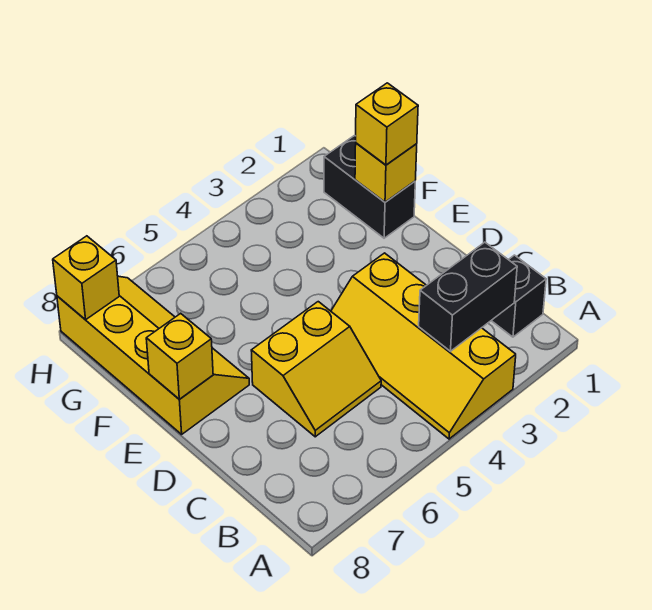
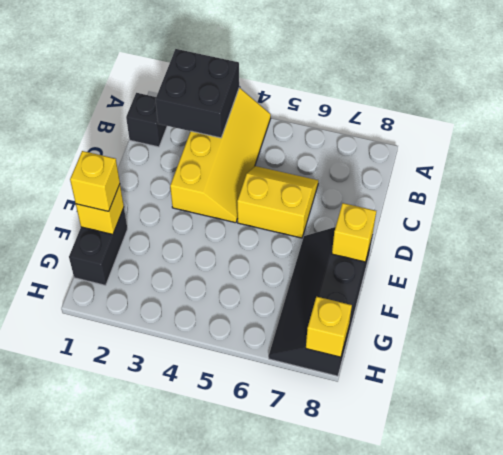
black 1x2 brick [419,242,517,351] -> black 2x2 brick [155,49,239,138]
yellow 2x4 slope [57,276,249,434] -> black 2x4 slope [269,227,372,376]

